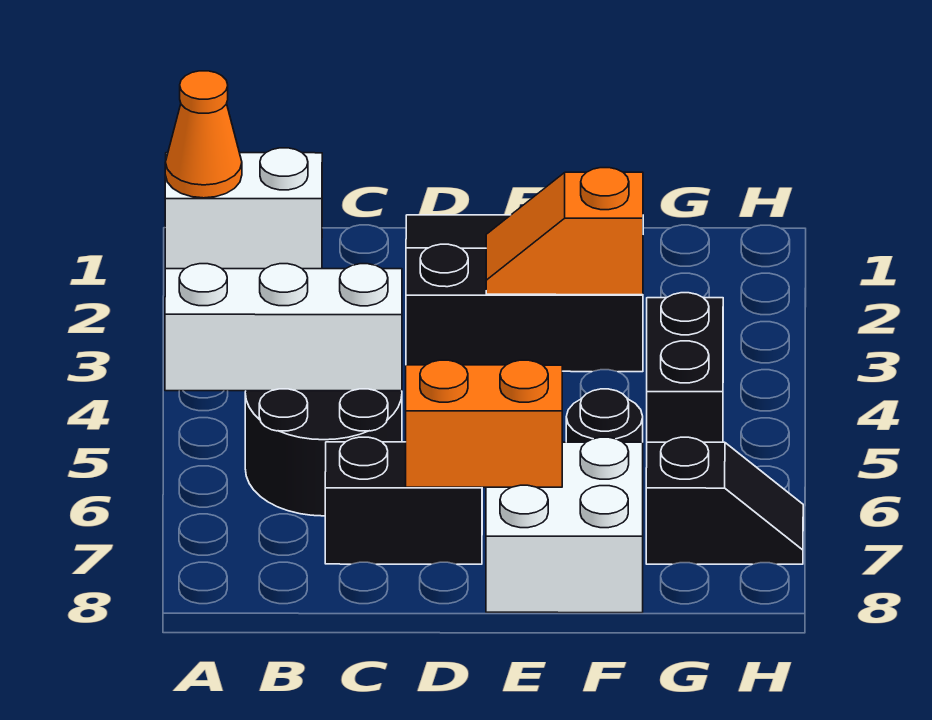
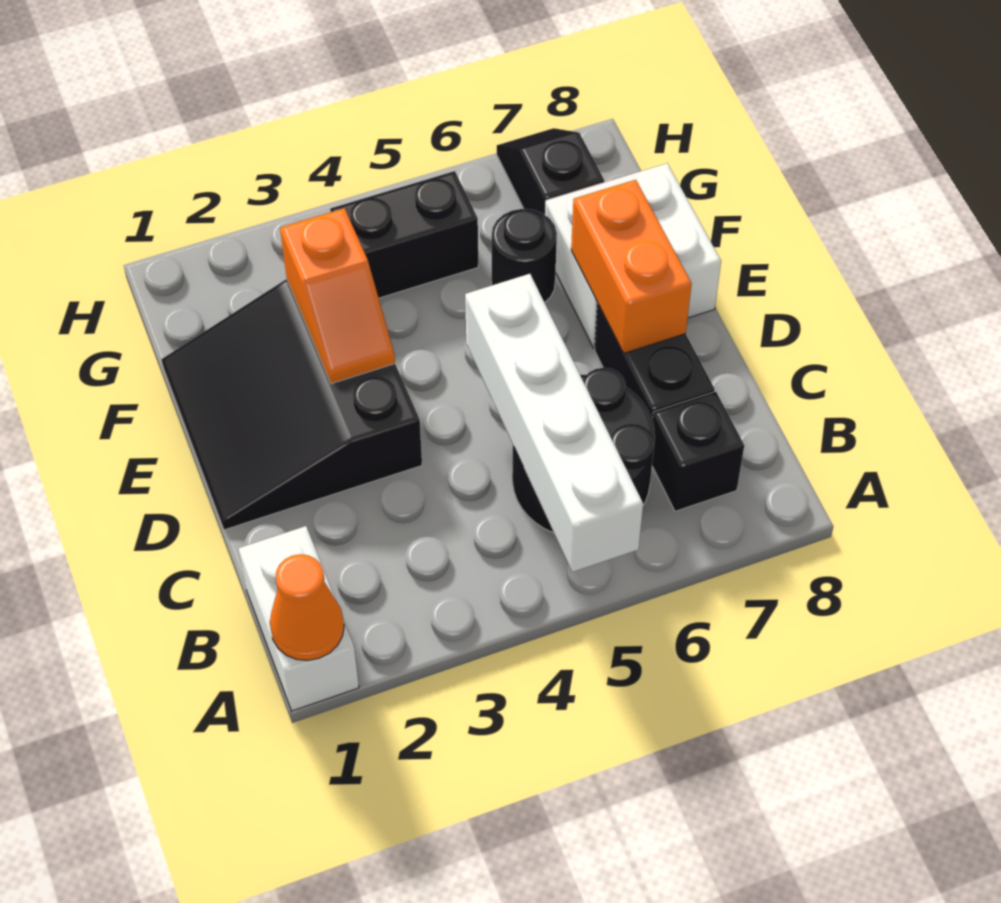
white 1x3 brick [165,264,402,391] -> white 1x4 brick [465,274,643,572]
none -> black 1x1 brick [652,392,744,511]

